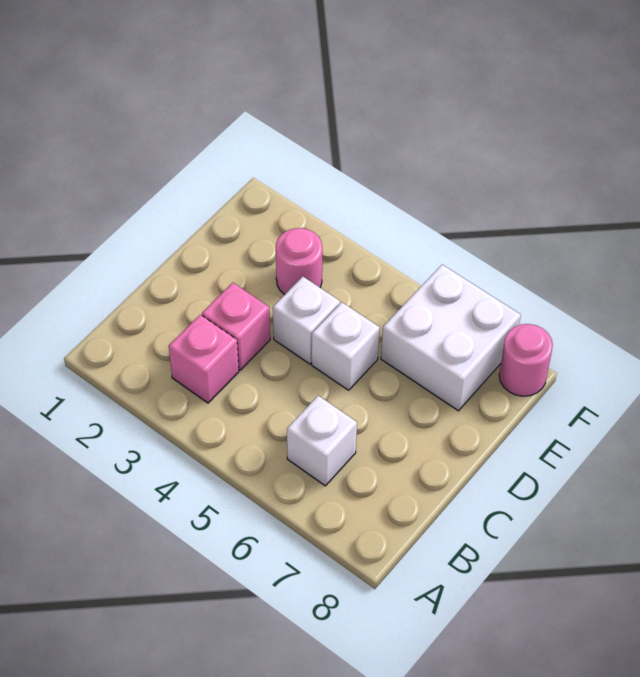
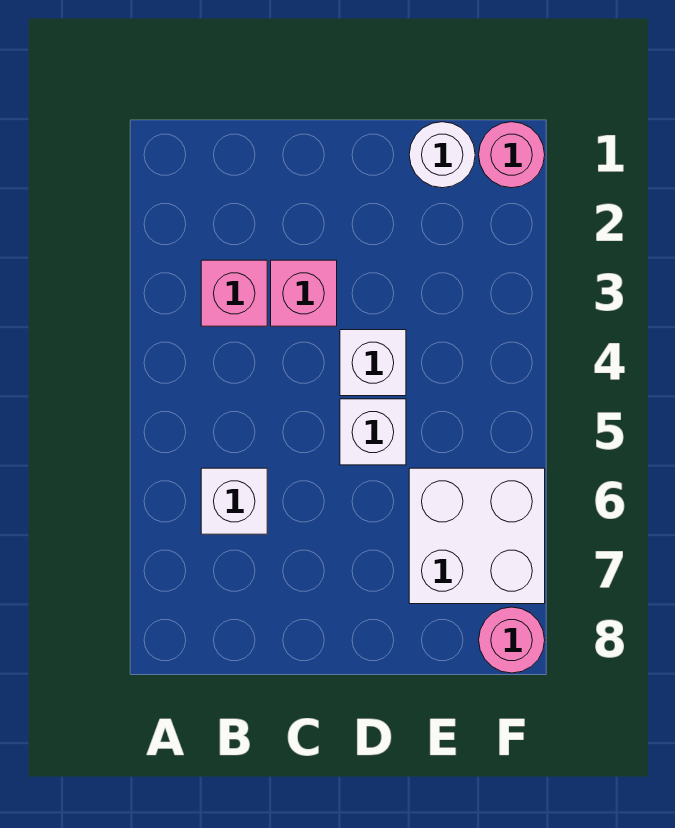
none -> white 1x1 round brick [409,122,475,188]
pink 1x1 round brick [276,228,322,295] -> pink 1x1 round brick moved to [479,122,545,188]

